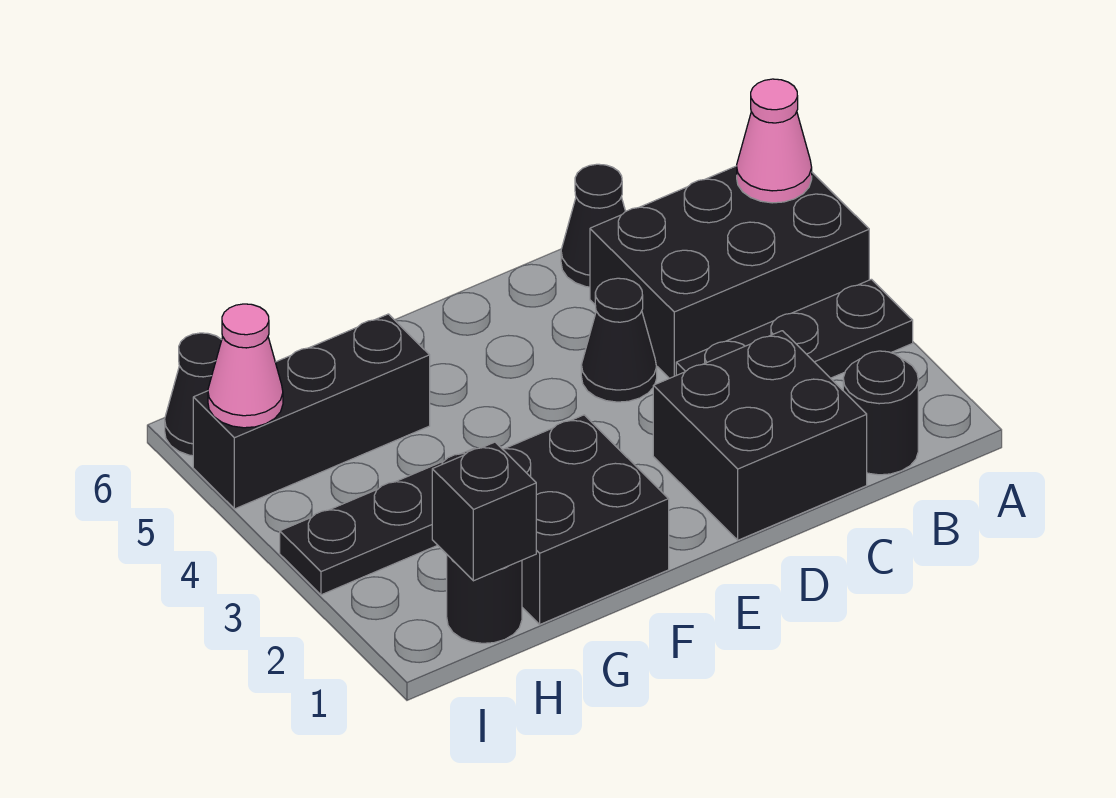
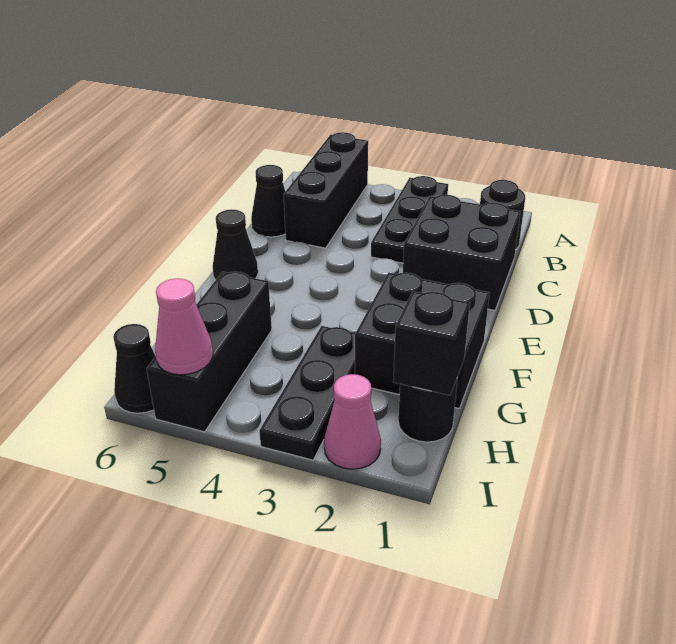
black 2x3 brick [590,166,869,378] -> black 1x3 brick [283,132,368,248]
pink 1x1 cone [737,79,812,203] -> pink 1x1 cone moved to [324,374,381,469]
black 1x1 cone [581,278,657,402] -> black 1x1 cone moved to [213,209,258,280]

